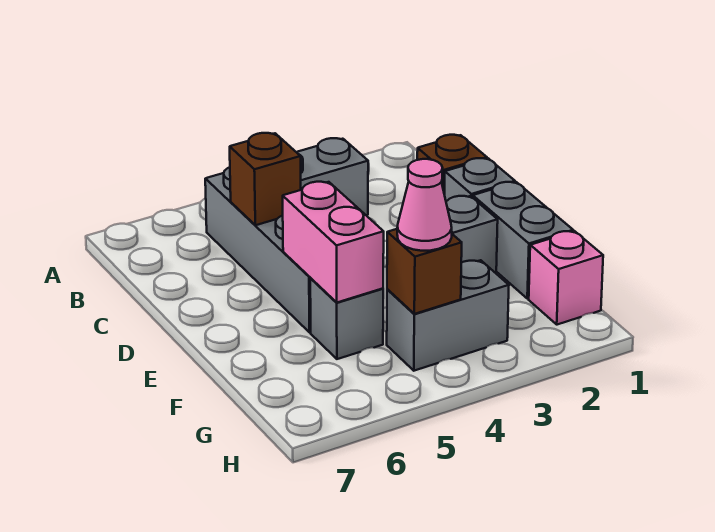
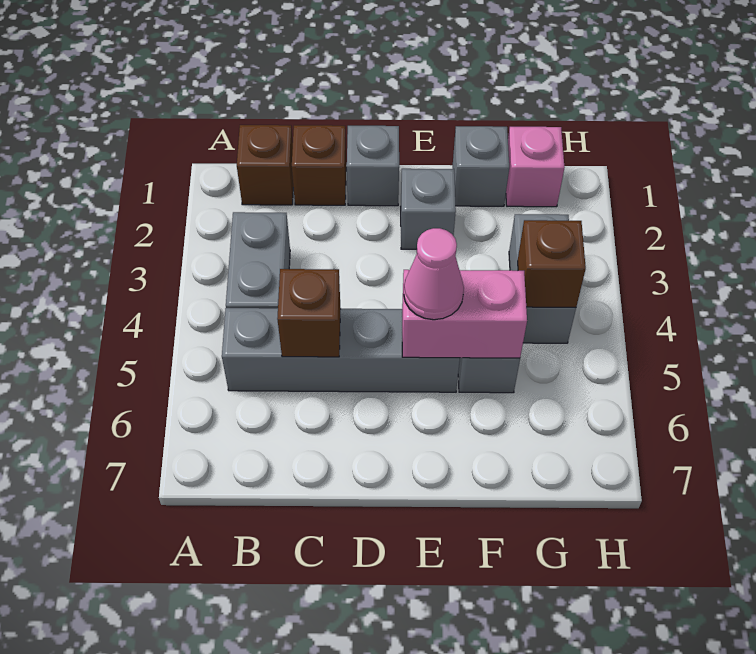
none -> brown 1x1 brick [237,125,293,205]
grey 1x2 brick [473,182,573,299] -> grey 1x1 brick [453,126,509,206]
pink 1x1 cone [397,159,452,251] -> pink 1x1 cone moved to [404,228,464,320]

